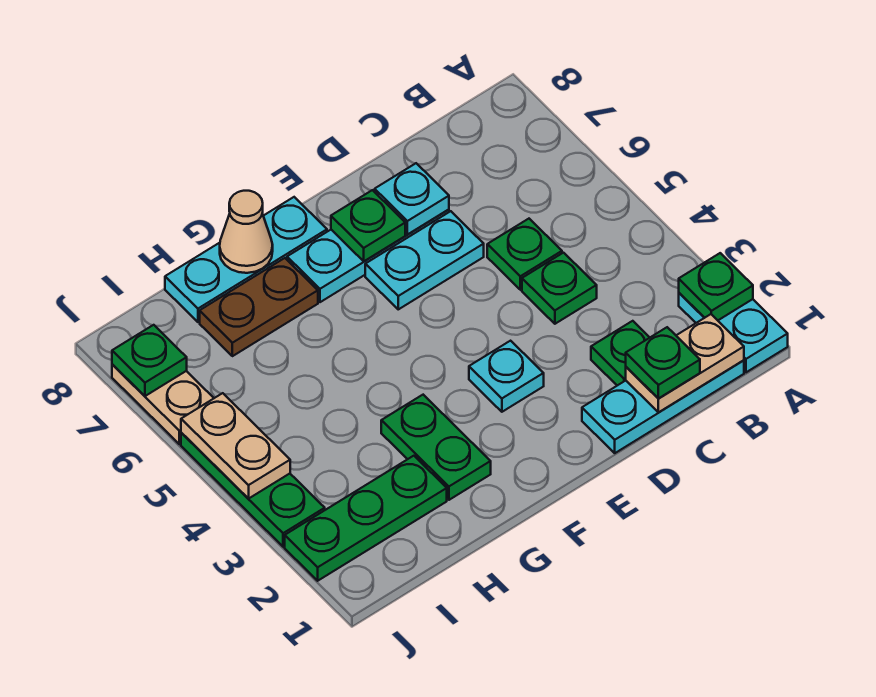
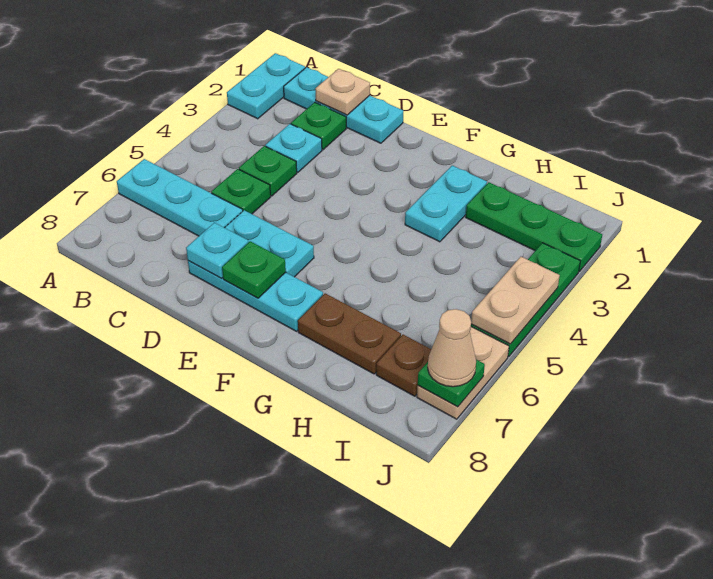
green 1x1 plate [679,253,753,320] -> none
tan 1x2 plate [626,314,744,412] -> tan 1x1 plate [315,69,370,115]
green 1x1 plate [626,327,700,398] -> none
cyan 1x1 plate [469,341,544,412] -> cyan 1x1 plate moved to [265,124,322,172]
cyan 1x3 plate [165,197,327,322] -> cyan 1x3 plate moved to [117,159,243,236]
green 1x2 plate [381,395,491,500] -> cyan 1x2 plate [405,166,487,242]
tan 1x1 cone [220,191,273,273] -> tan 1x1 cone moved to [428,309,476,387]
none -> brown 1x1 plate [376,335,431,396]

